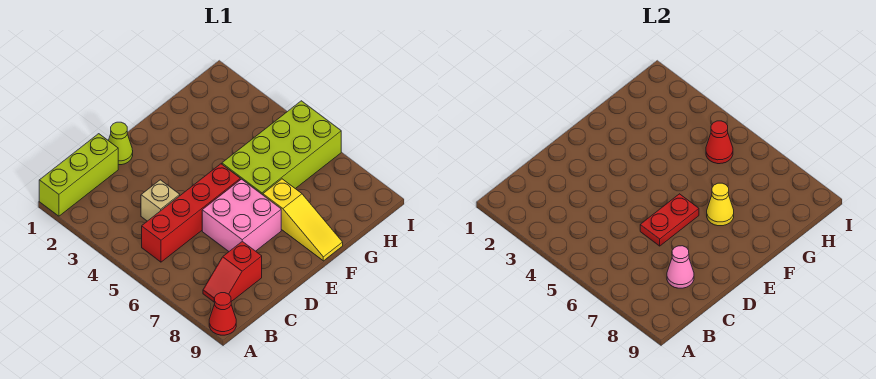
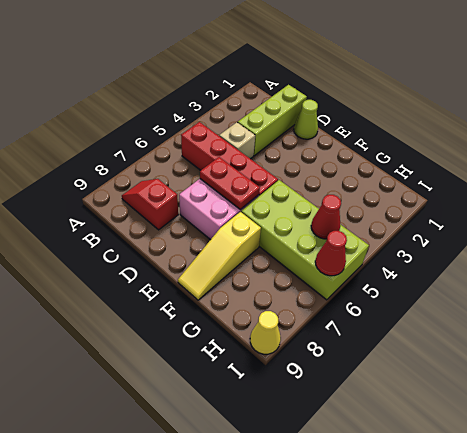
lime 1x3 brick [39,134,118,216] -> lime 1x3 brick turned to [238,85,307,156]
red 1x1 cone [209,293,236,335] -> red 1x1 cone moved to [315,231,347,276]
pink 1x1 cone [667,246,694,288] -> none
yellow 1x1 cone [707,183,734,226] -> yellow 1x1 cone moved to [250,311,281,354]

